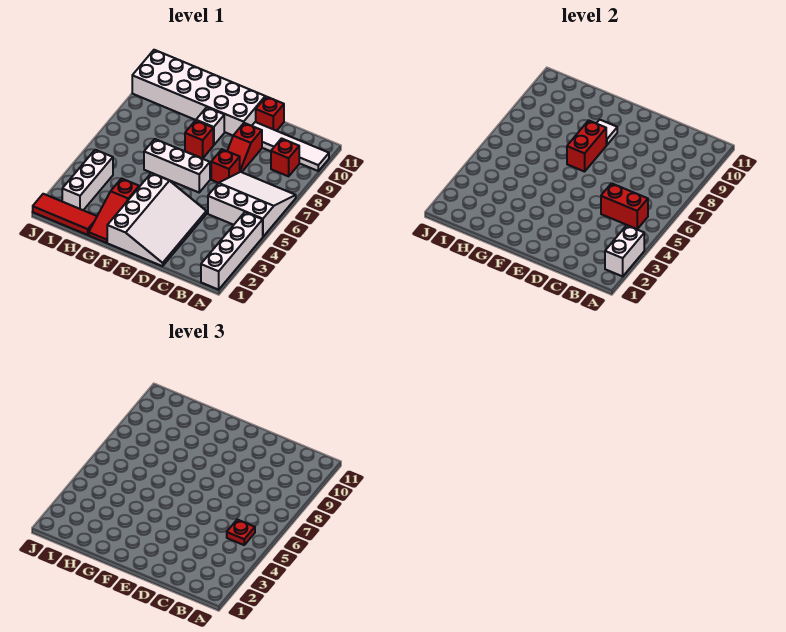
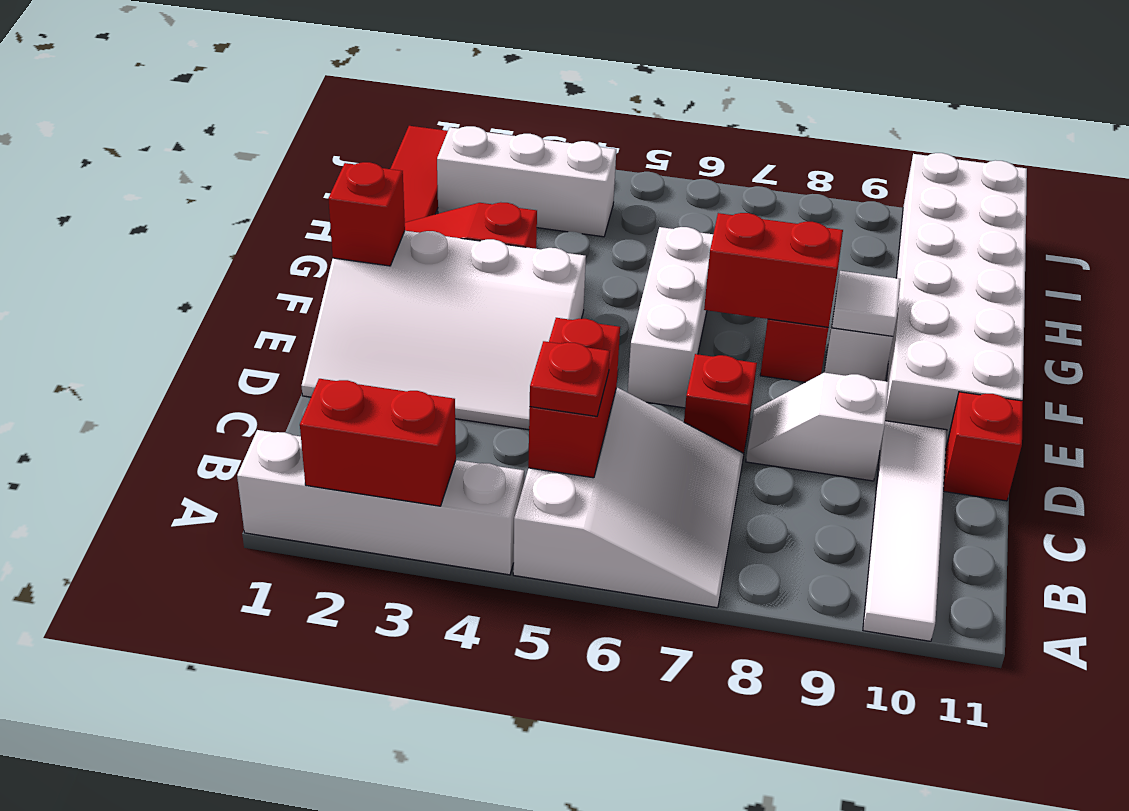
white 1x2 brick [605,225,644,276] -> red 1x2 brick [300,379,456,506]
red 1x1 brick [271,139,299,176] -> red 1x1 brick moved to [328,162,405,266]
red 1x2 slope [227,123,262,172] -> white 1x2 slope [746,373,889,481]

